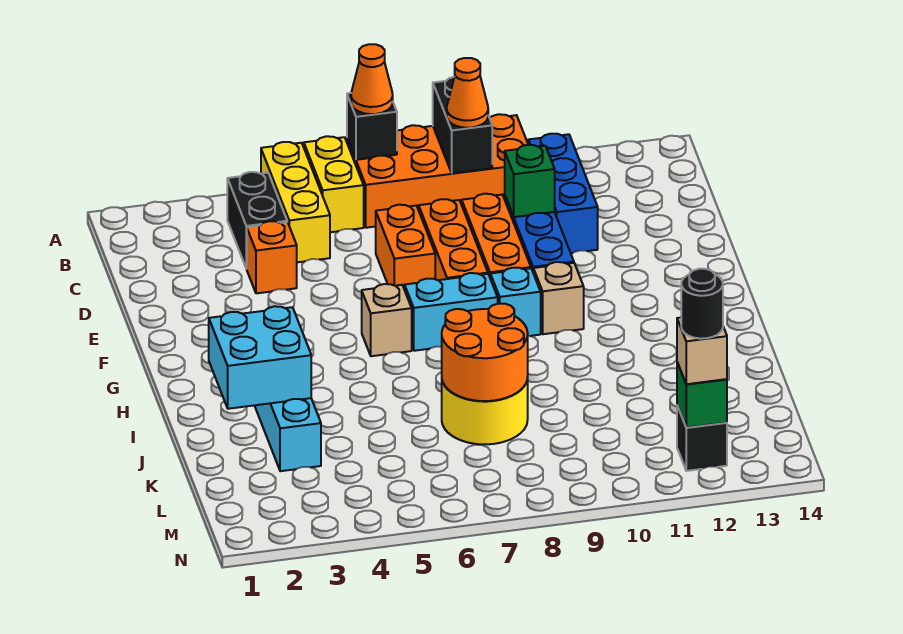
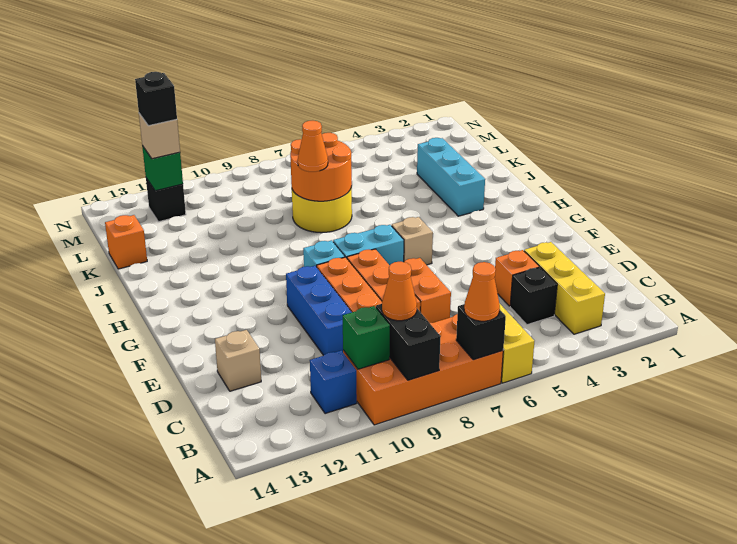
yellow 1x3 brick [261,142,330,262] -> yellow 1x3 brick moved to [524,242,605,334]
black 1x2 brick [227,172,287,269] -> black 1x1 brick [510,267,557,325]
blue 1x3 brick [528,134,598,253] -> blue 1x1 brick [310,351,357,414]
green 1x1 brick [505,145,555,217] -> green 1x1 brick moved to [343,306,390,369]
tan 1x1 brick [533,262,584,334] -> tan 1x1 brick moved to [215,330,261,391]
cyan 2x2 brick [209,306,311,409] -> none
none -> orange 1x1 cone [298,121,328,172]
none -> orange 1x1 brick [105,215,147,269]
black 1x1 round brick [681,269,723,339] -> black 1x1 brick [135,72,177,126]

